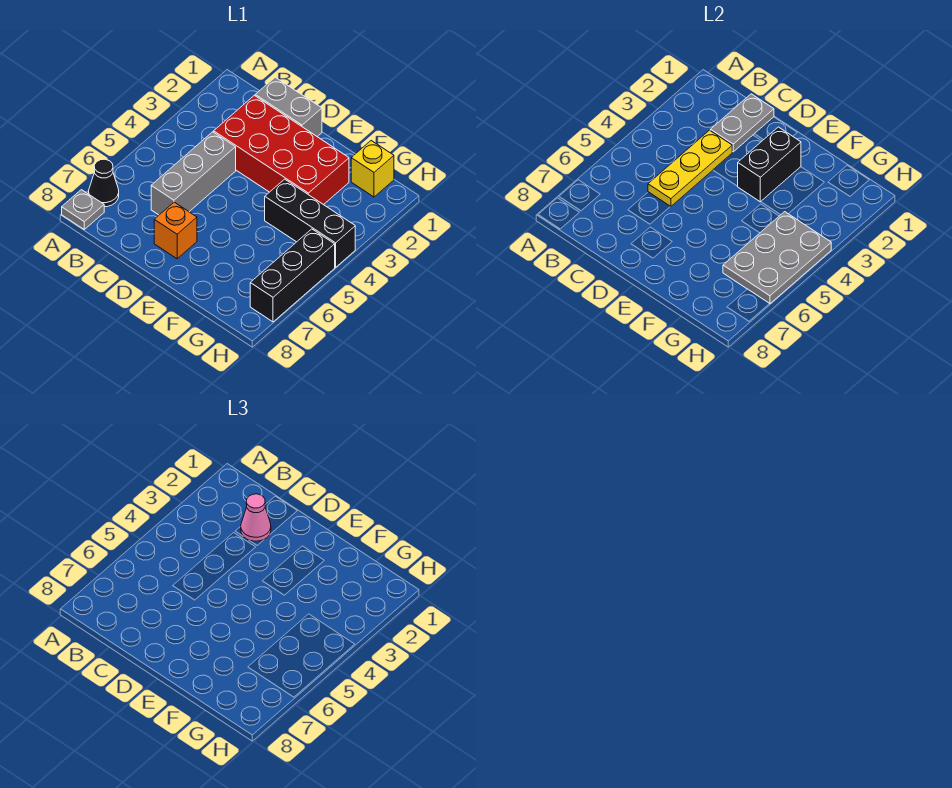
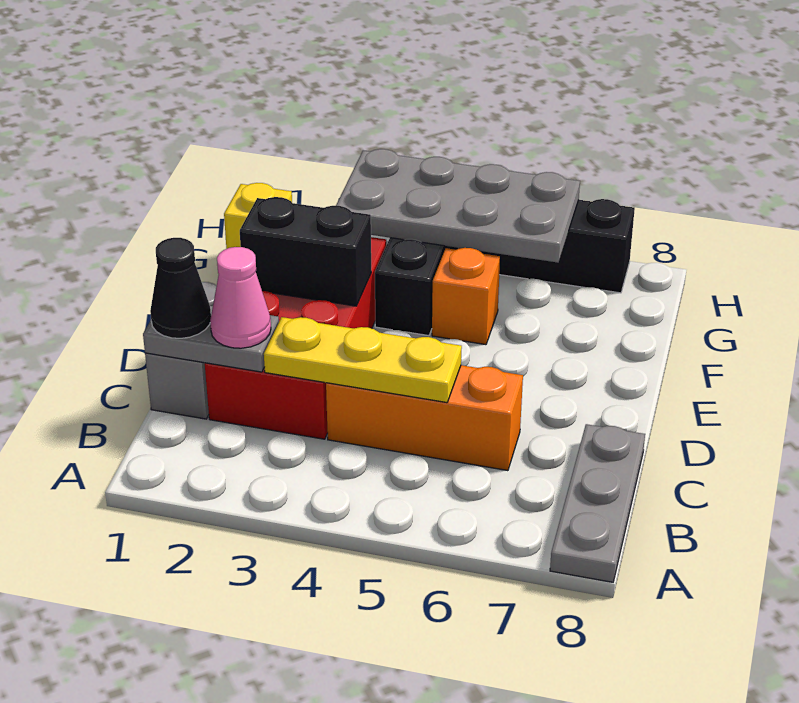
black 1x1 cone [89,159,119,207] -> black 1x1 cone moved to [150,238,211,338]
grey 1x1 plate [62,190,104,229] -> grey 1x3 plate [550,424,645,582]
grey 1x3 brick [151,132,236,215] -> orange 1x3 brick [326,365,523,471]
orange 1x1 brick [154,202,197,259] -> orange 1x1 brick moved to [432,248,500,345]
grey 2x3 plate [723,212,831,304] -> grey 2x4 plate [336,149,580,263]

